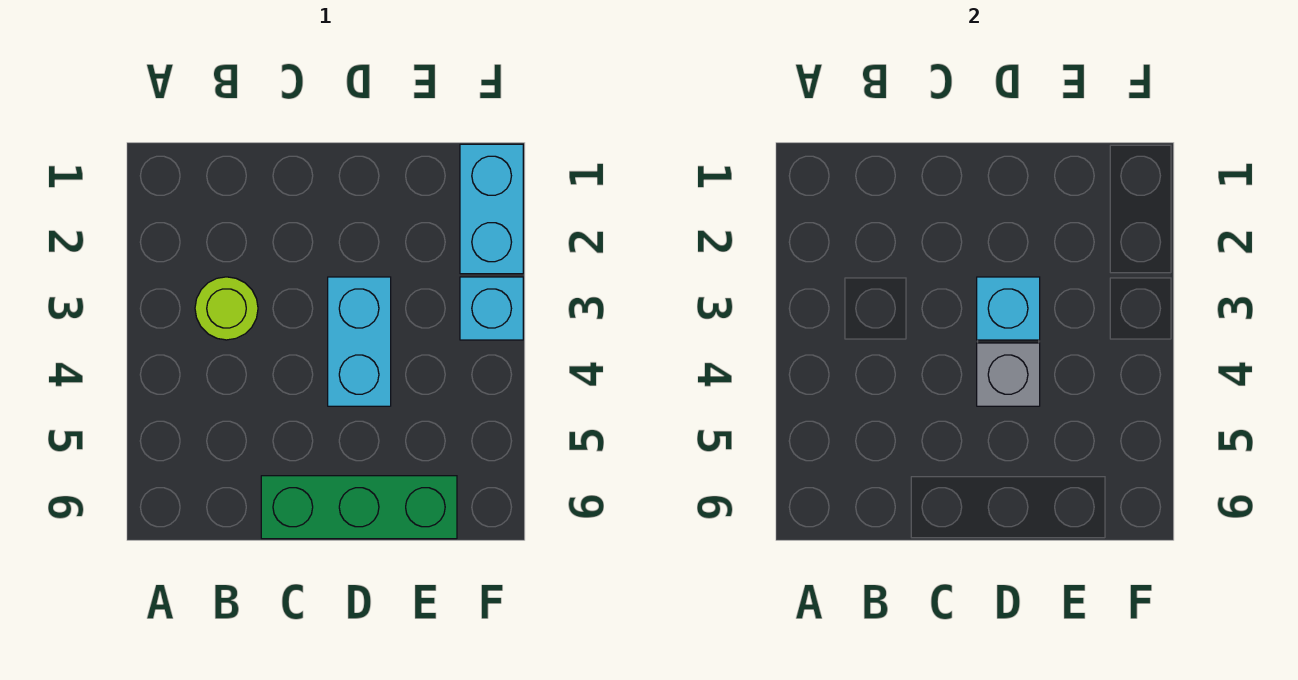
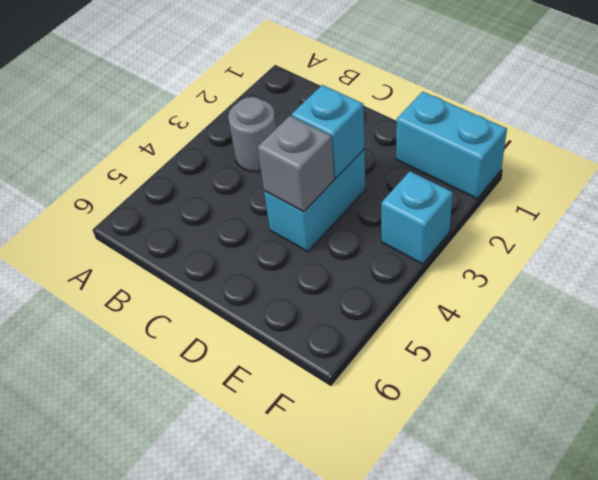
lime 1x1 round brick [195,277,258,340] -> grey 1x1 round brick [228,97,276,172]
green 1x3 brick [261,476,457,539] -> none
cyan 1x2 brick [460,144,523,274] -> cyan 1x2 brick turned to [396,92,507,199]

